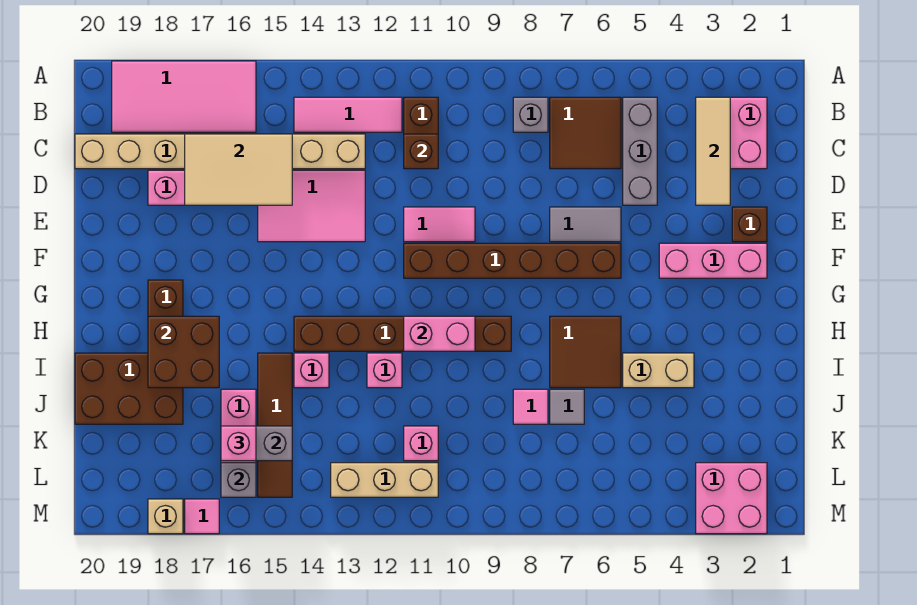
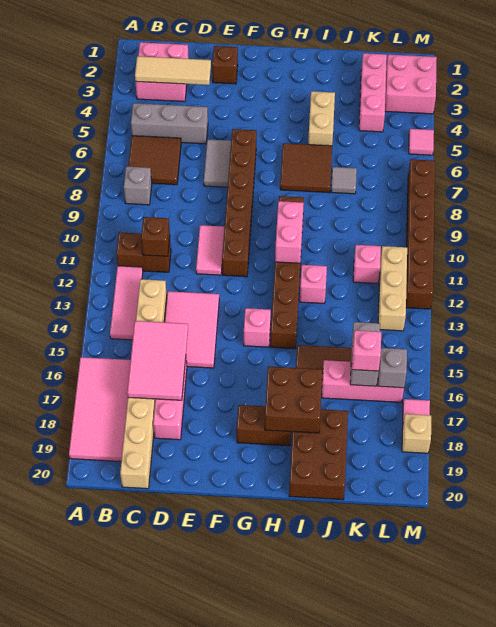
tan 2x3 tile [185,134,292,205] -> pink 2x3 tile [127,321,188,400]
pink 1x3 brick [659,243,767,278] -> pink 1x3 brick moved to [359,53,387,132]
pink 1x1 brick [294,353,329,388] -> pink 1x1 brick moved to [244,308,271,347]
pink 1x1 tile [513,389,548,424] -> pink 1x1 tile moved to [409,129,434,155]
none -> brown 1x6 brick [406,159,435,309]

